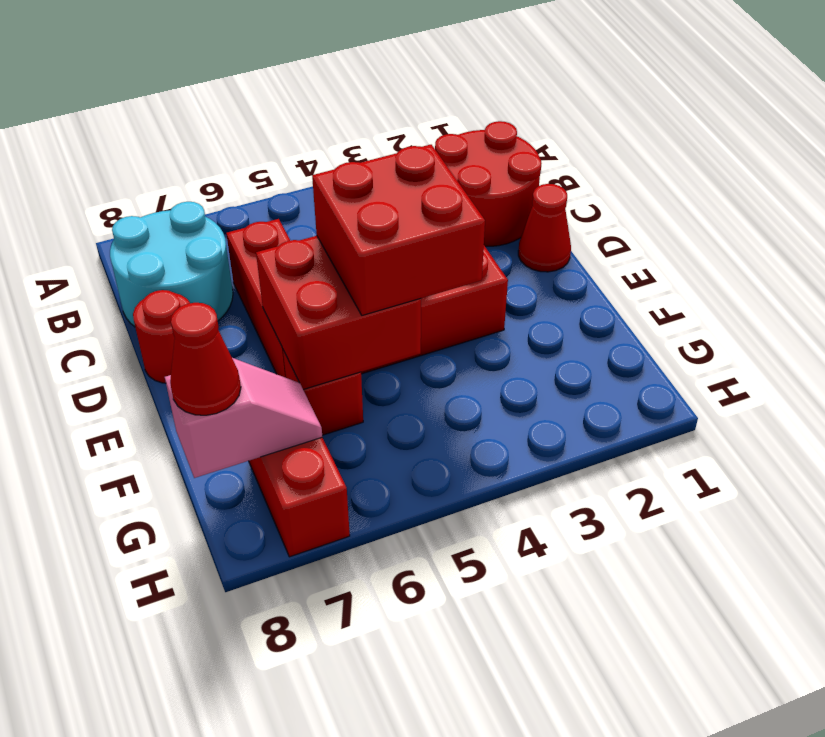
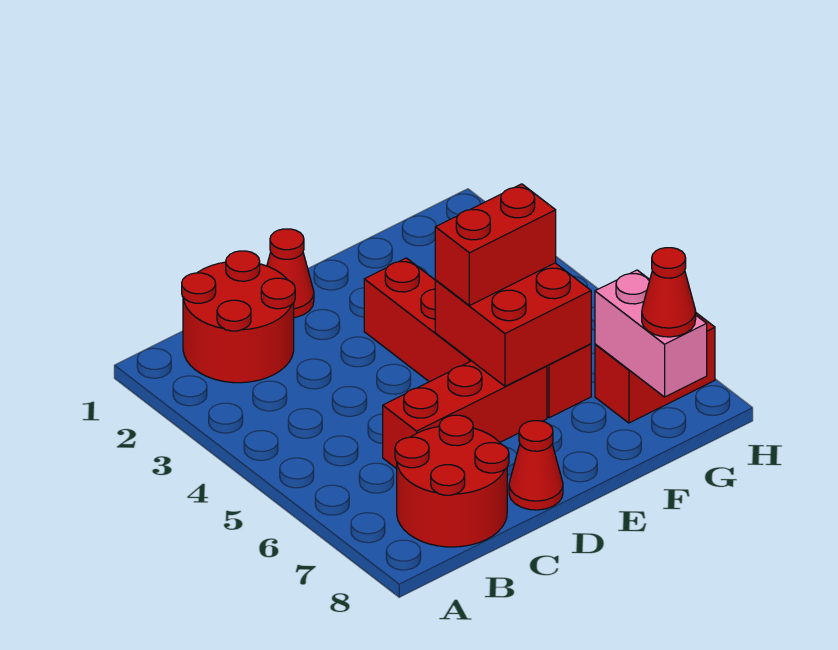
cyan 2x2 round brick [110,202,233,327] -> red 2x2 round brick [395,415,509,547]
red 1x1 round brick [133,290,190,383] -> red 1x1 cone [509,421,563,510]
red 2x2 brick [312,145,485,315] -> red 1x2 brick [435,184,556,306]
pink 1x2 slope [165,358,322,478] -> pink 1x2 brick [595,270,707,397]

